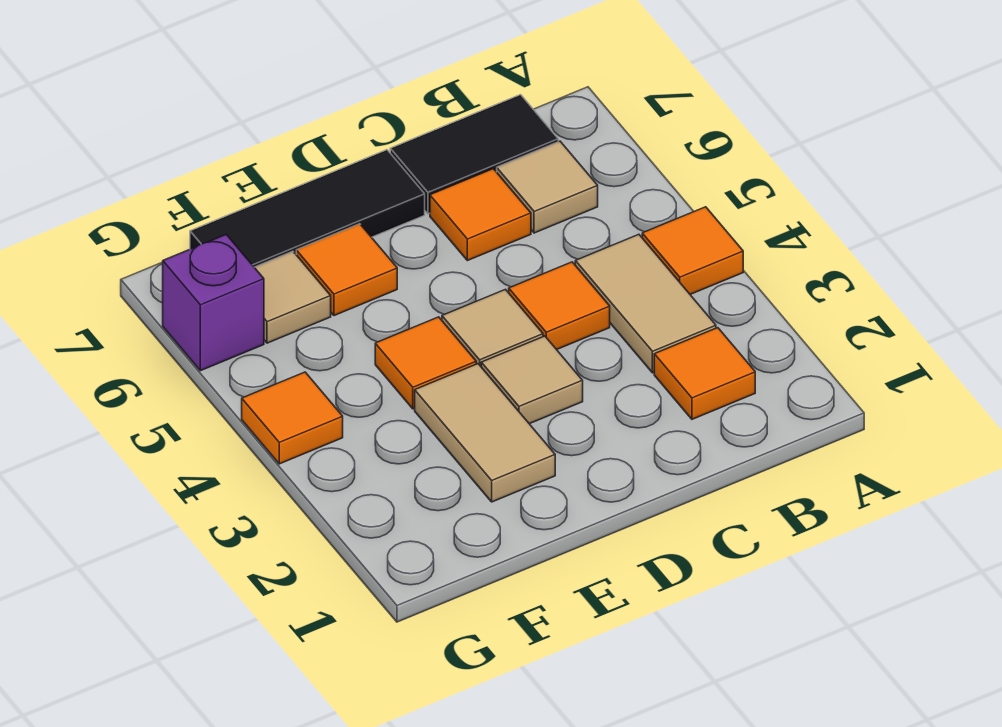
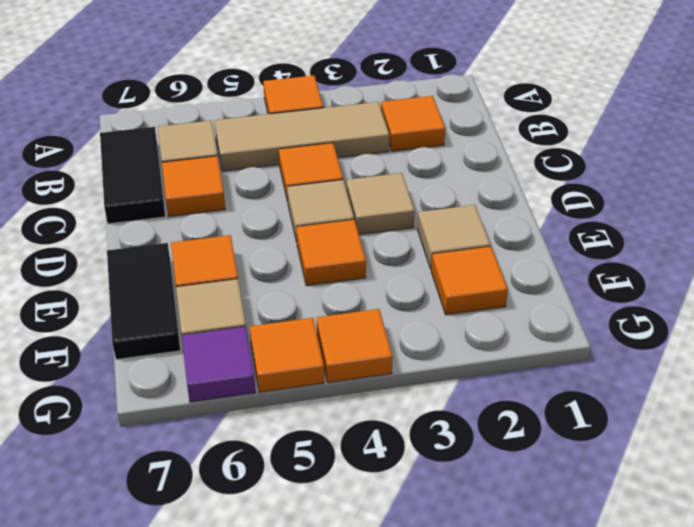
tan 1x2 tile [575,234,716,373] -> tan 1x3 tile [215,102,389,171]
black 1x3 tile [190,150,425,267] -> black 1x2 tile [107,243,180,360]
tan 1x2 tile [415,364,555,502] -> tan 1x1 tile [417,205,491,269]
none -> orange 1x1 tile [431,247,508,315]
none -> orange 1x1 tile [250,318,324,392]
purple 1x1 brick [163,235,264,371] -> purple 1x1 tile [181,327,256,402]

